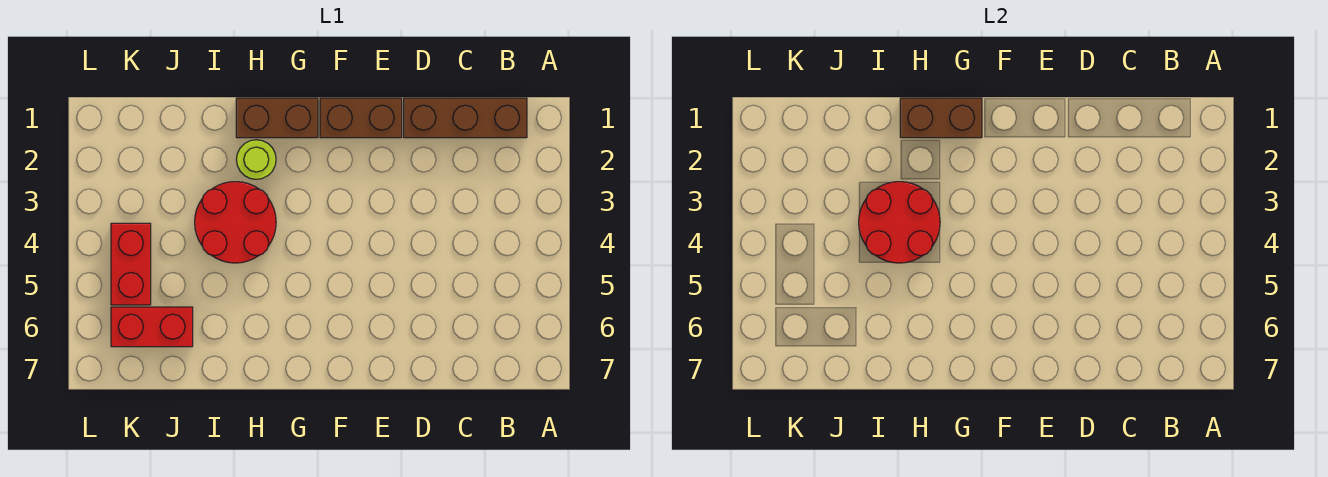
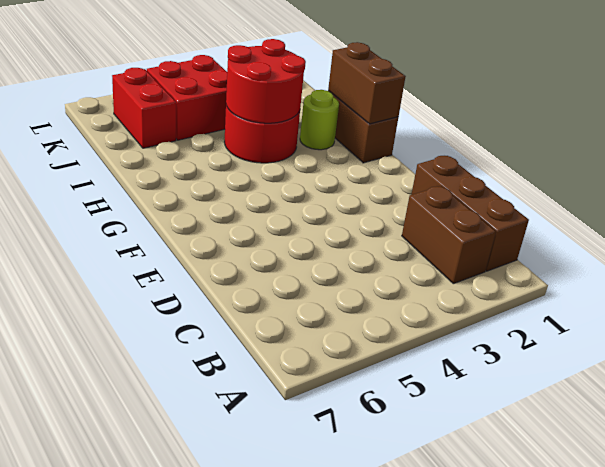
brown 1x2 brick [320,98,402,138] -> brown 1x2 brick moved to [402,186,496,284]
red 1x2 brick [111,223,151,305] -> red 2x2 brick [147,55,227,140]

